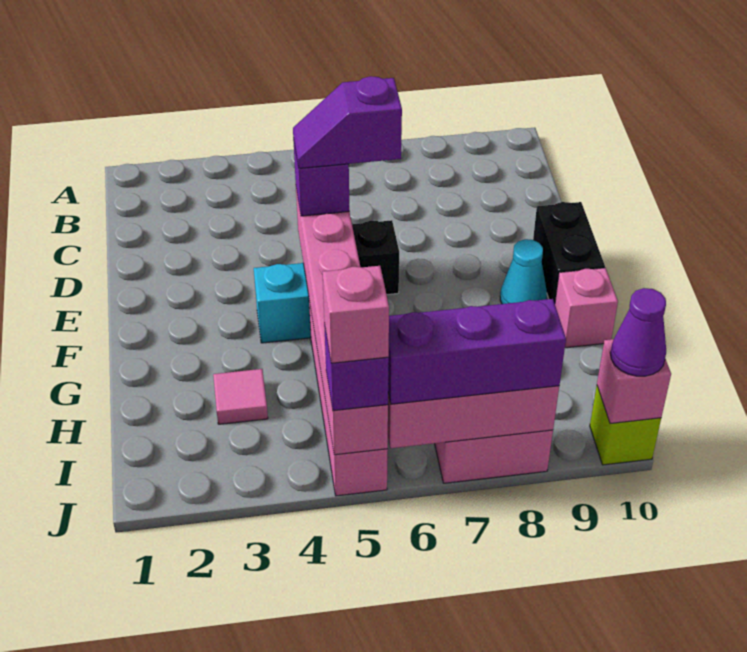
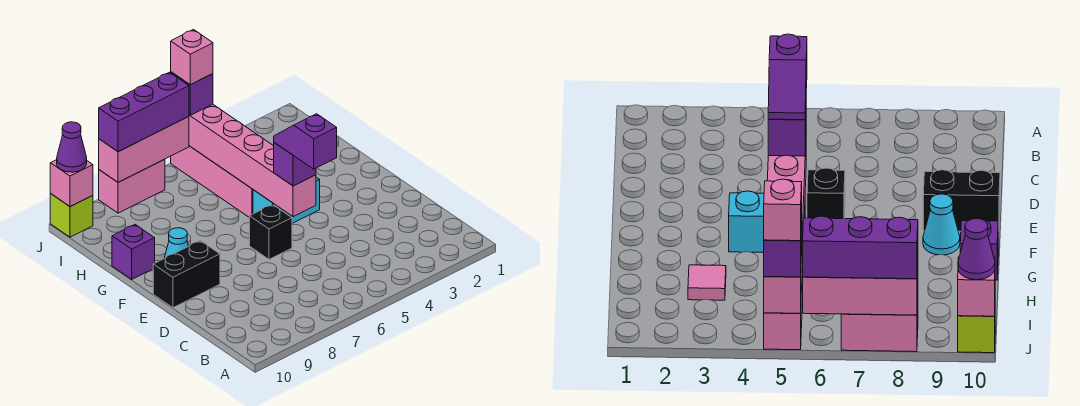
purple 1x2 slope [293,76,402,168] -> purple 1x2 slope turned to [274,114,337,169]
black 1x2 brick [533,202,605,303] -> black 1x2 brick turned to [153,241,220,308]
pink 1x1 brick [555,268,618,348] -> purple 1x1 brick [112,225,155,279]

